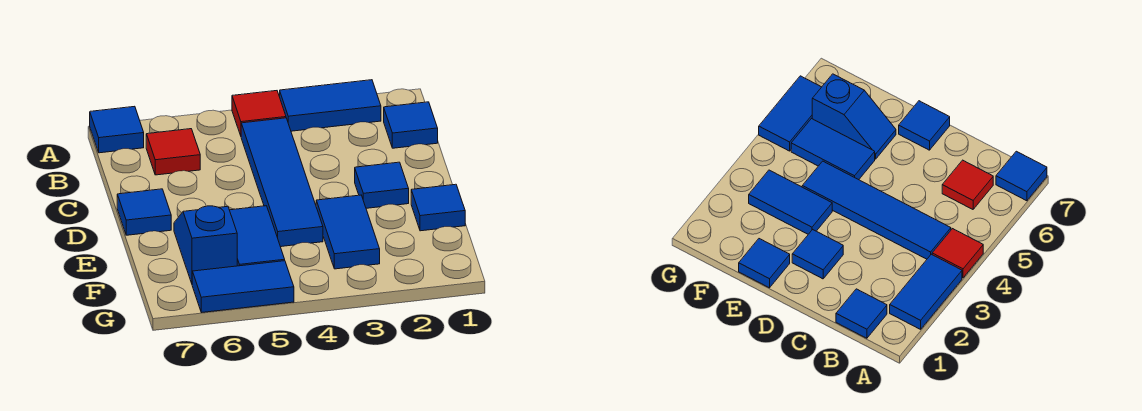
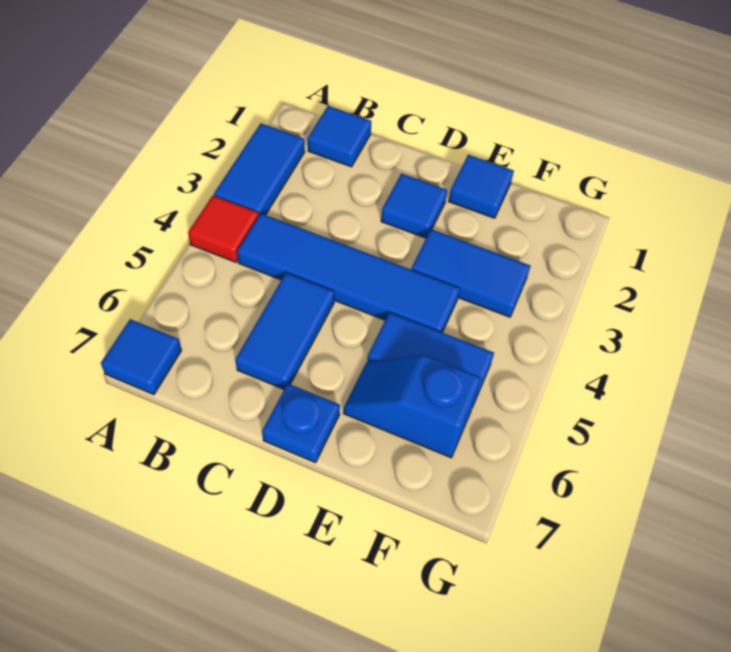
red 1x1 tile [146,129,200,175] -> none
blue 1x1 tile [117,189,171,235] -> blue 1x1 plate [262,384,340,463]
blue 1x2 tile [192,261,294,313] -> blue 1x2 tile moved to [235,273,335,389]

